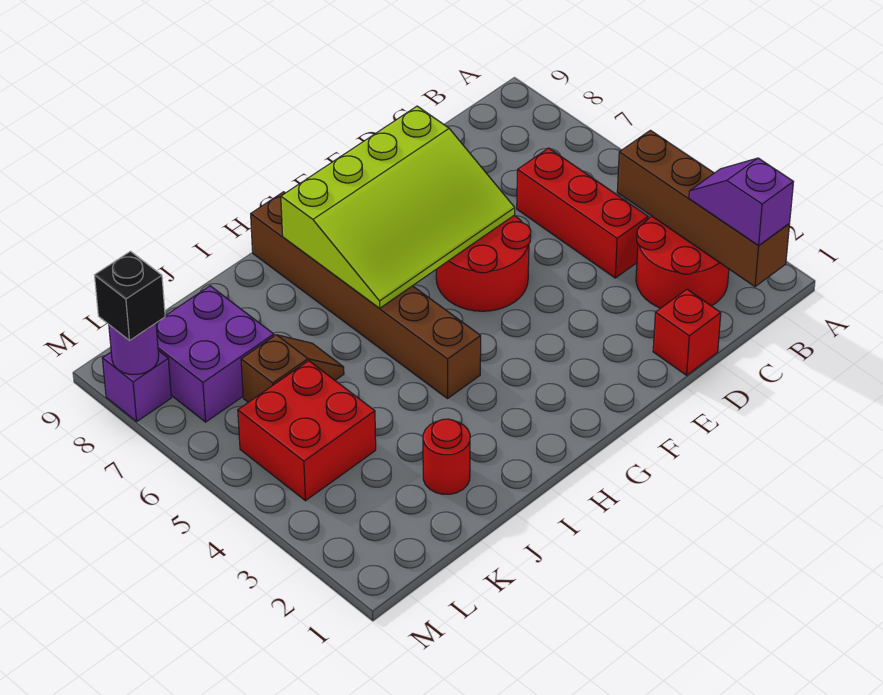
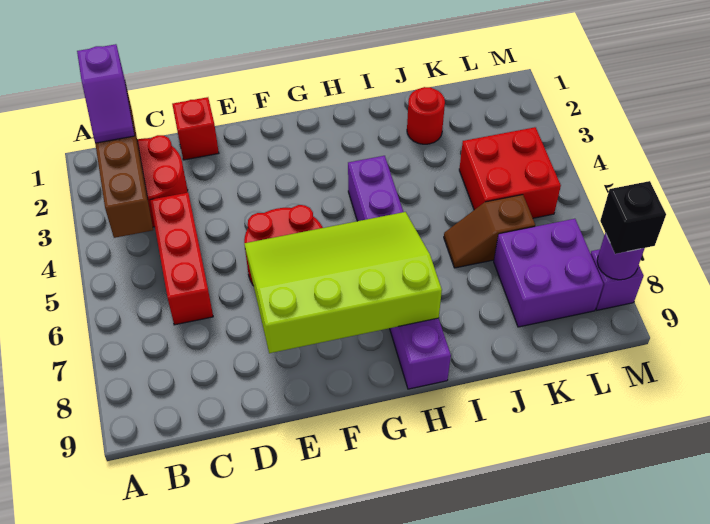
brown 1x6 brick [251,192,481,399] -> purple 1x6 brick [348,156,451,389]

